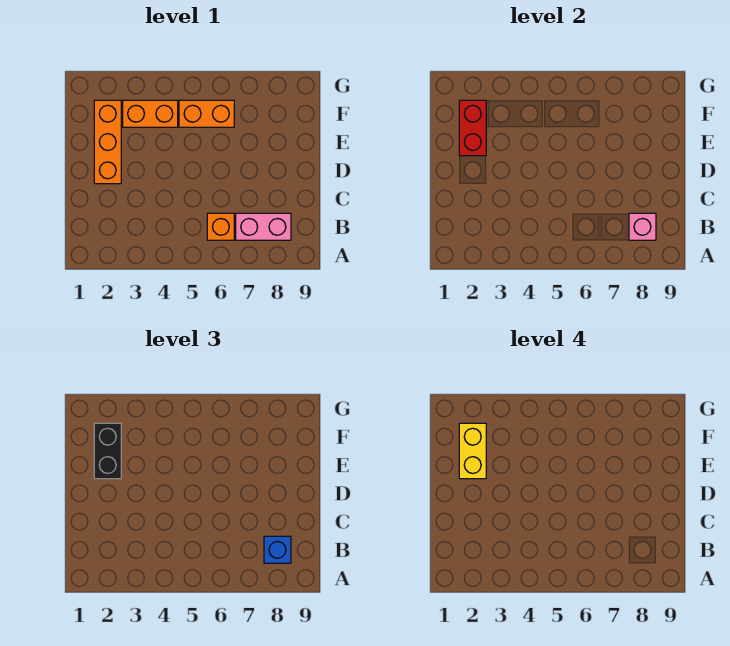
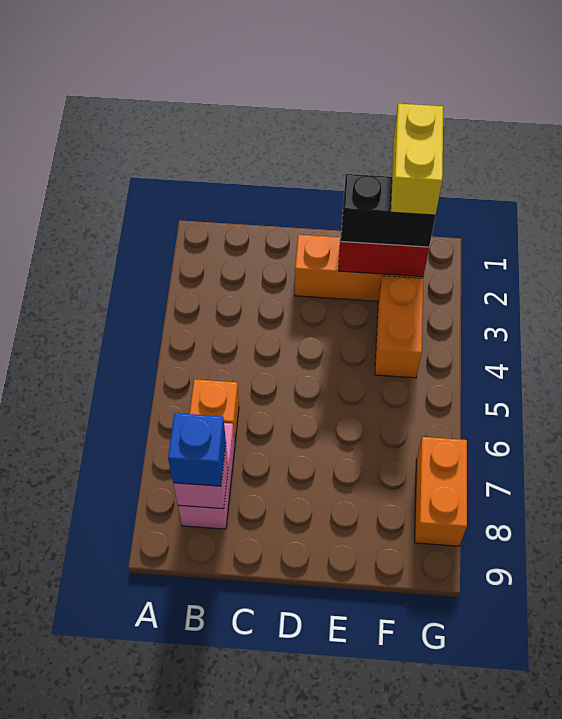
yellow 1x2 brick [459,423,486,479] -> yellow 1x2 brick turned to [391,104,443,215]
orange 1x2 brick [179,100,234,127] -> orange 1x2 brick moved to [415,437,467,546]

